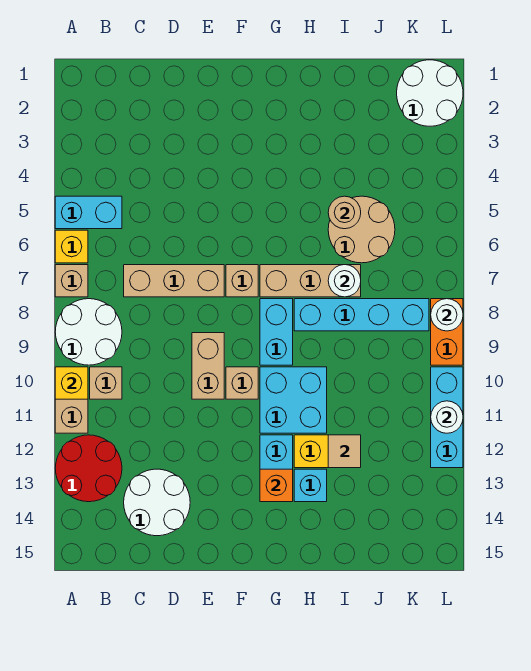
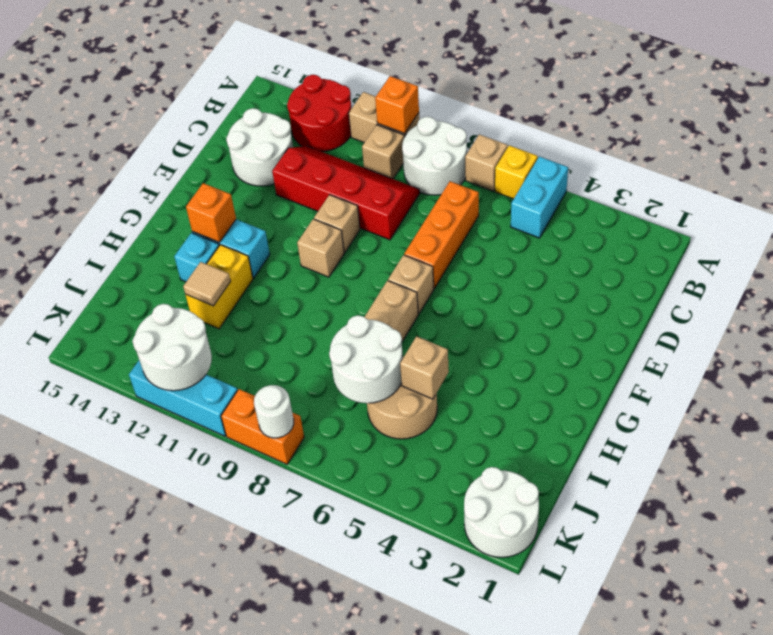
yellow 1x1 brick [55,367,88,399] -> orange 1x1 brick [375,76,419,134]
tan 1x3 brick [124,265,224,297] -> orange 1x3 brick [404,181,479,289]
none -> red 2x4 slope [272,146,420,240]
tan 1x2 brick [192,333,224,399] -> tan 1x1 brick [314,195,360,252]
cyan 1x2 brick [260,299,293,365] -> none
cyan 2x2 brick [260,367,327,433] -> none
cyan 1x4 brick [294,299,429,331] -> none
tan 1x1 round brick [328,196,361,229] -> tan 1x1 brick [400,336,449,399]
white 1x1 round brick [328,265,361,297] -> white 2x2 round brick [329,315,403,403]
white 1x1 round brick [431,401,463,433] -> white 2x2 round brick [132,304,212,391]

